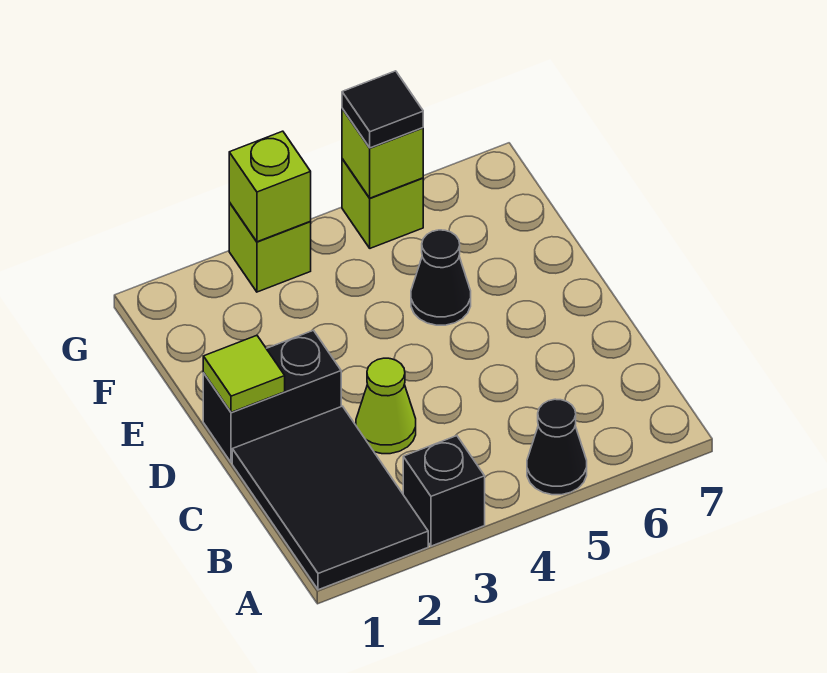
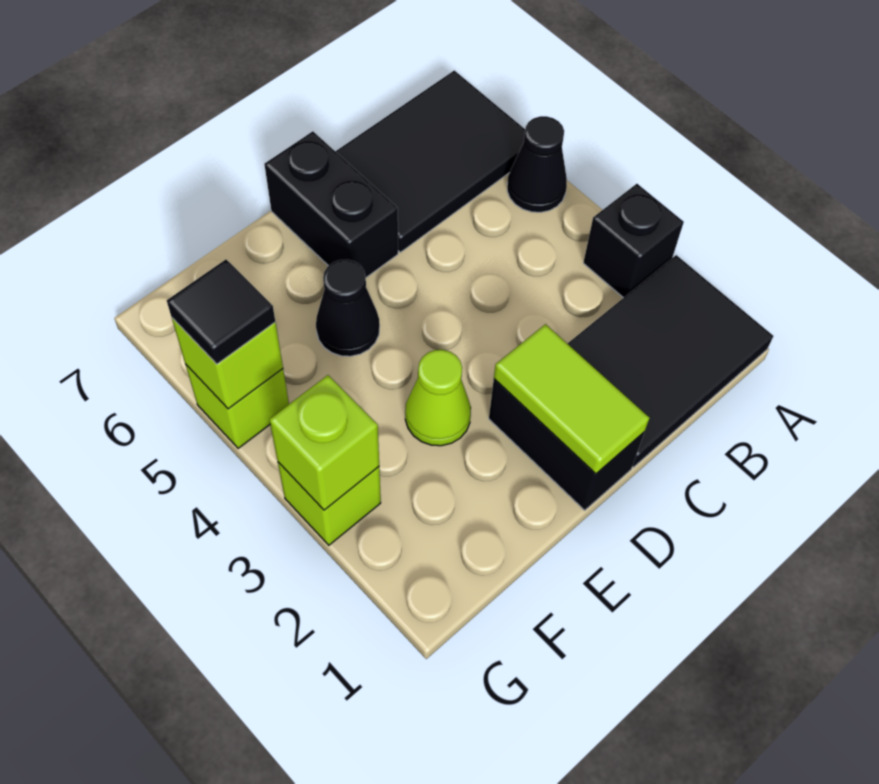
none -> black 2x3 tile [335,70,525,252]
lime 1x1 cone [356,358,416,454] -> lime 1x1 cone moved to [405,350,471,446]
lime 1x1 tile [203,336,285,412] -> lime 1x2 tile [494,324,649,474]
none -> black 1x2 brick [264,131,398,277]

